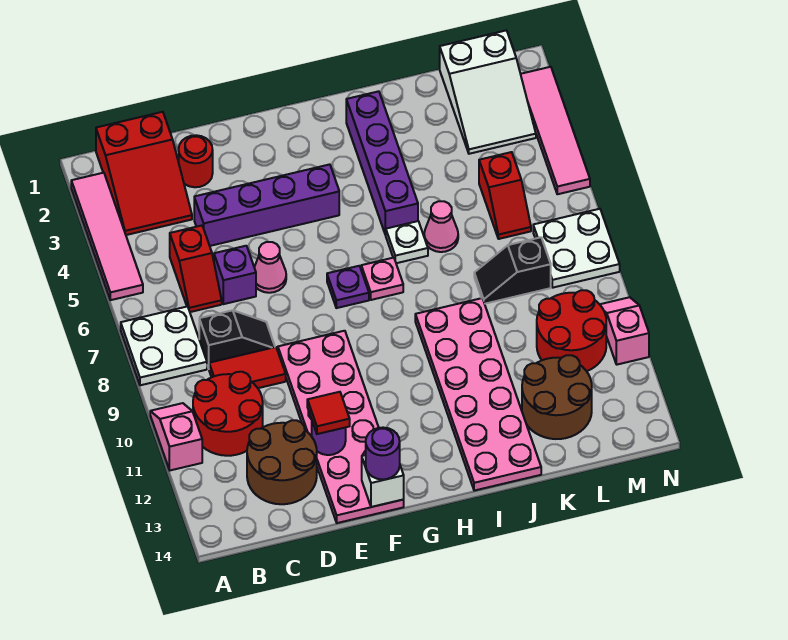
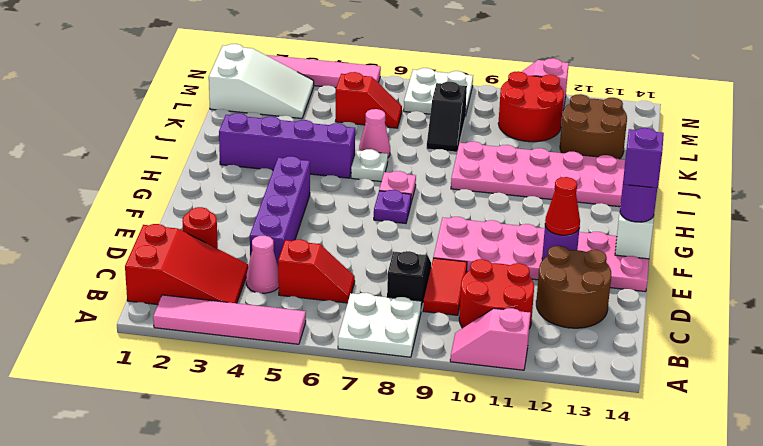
purple 1x1 brick [214,246,256,304] -> purple 1x1 brick moved to [623,128,664,188]
pink 1x1 cone [254,242,286,293] -> pink 1x1 cone moved to [246,236,279,293]
red 1x1 tile [307,392,350,434] -> red 1x1 cone [545,177,580,235]

